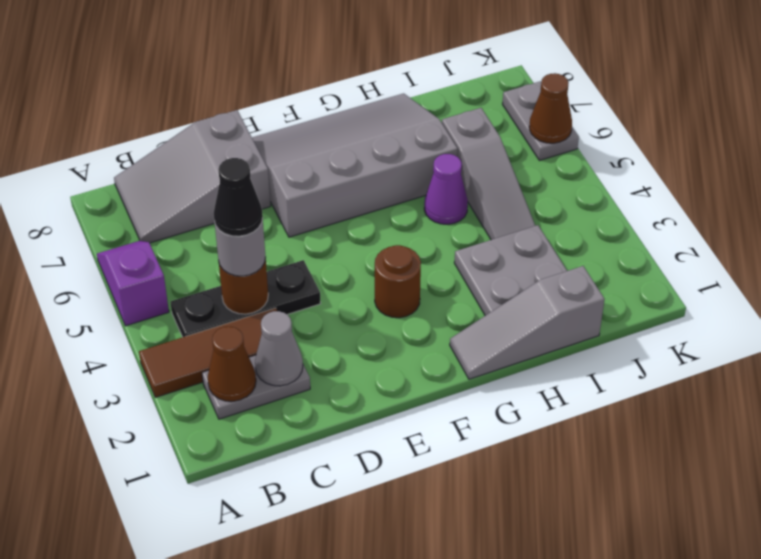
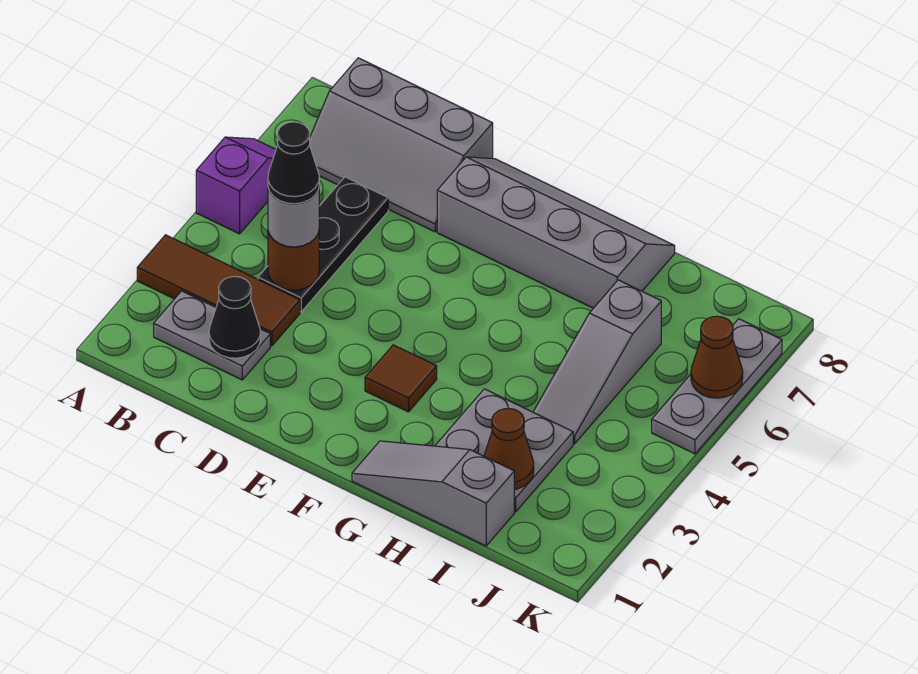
brown 1x1 cone [208,327,256,401] -> brown 1x1 cone moved to [484,408,534,490]
black 1x3 plate [171,260,321,337] -> black 1x3 plate turned to [258,177,388,312]
grey 2x3 slope [114,110,271,243] -> grey 2x3 slope turned to [310,58,493,232]
grey 1x1 cone [255,311,303,386] -> black 1x1 cone [209,277,261,358]
grey 3x4 slope [252,93,458,237] -> grey 2x4 slope [437,157,675,308]
brown 1x1 round brick [375,245,421,318] -> brown 1x1 tile [365,345,437,412]
purple 1x1 cone [424,154,468,224] -> none
grey 1x2 plate [503,81,579,161] -> grey 1x3 plate [652,319,782,454]

